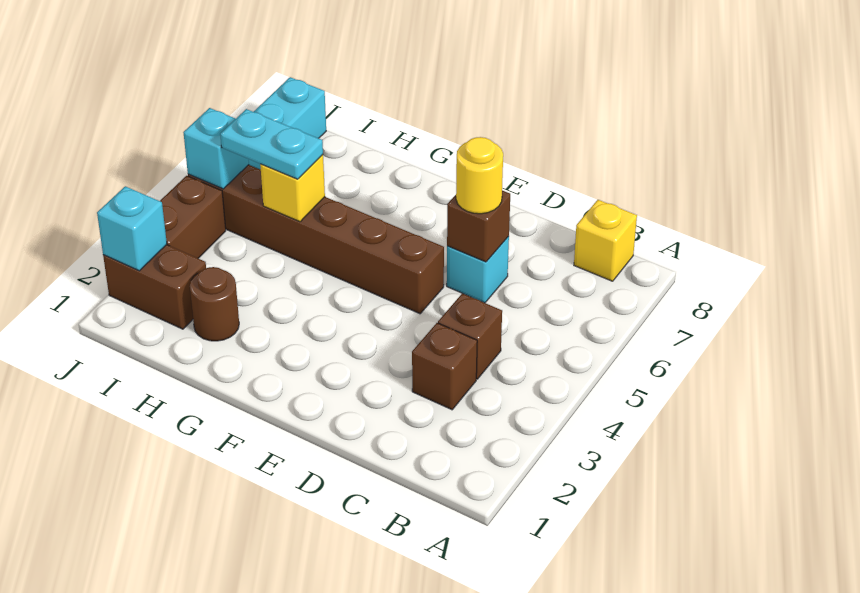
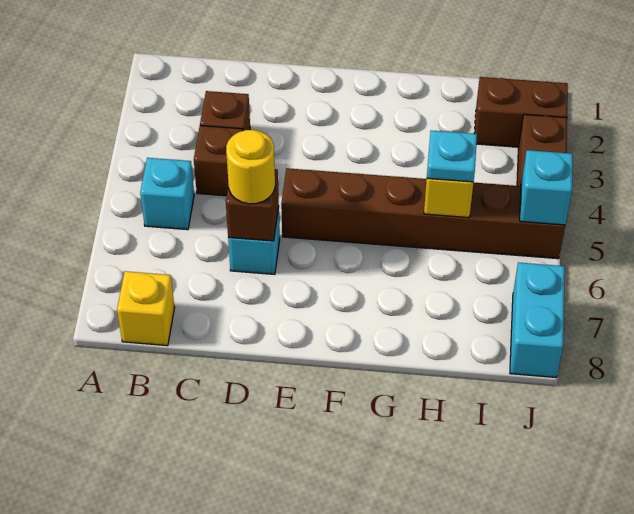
brown 1x1 round brick [190,267,239,341] -> none
cyan 1x2 plate [220,109,323,179] -> cyan 1x1 plate [427,130,477,182]
cyan 1x1 brick [97,186,167,271] -> cyan 1x1 brick moved to [140,158,194,230]

